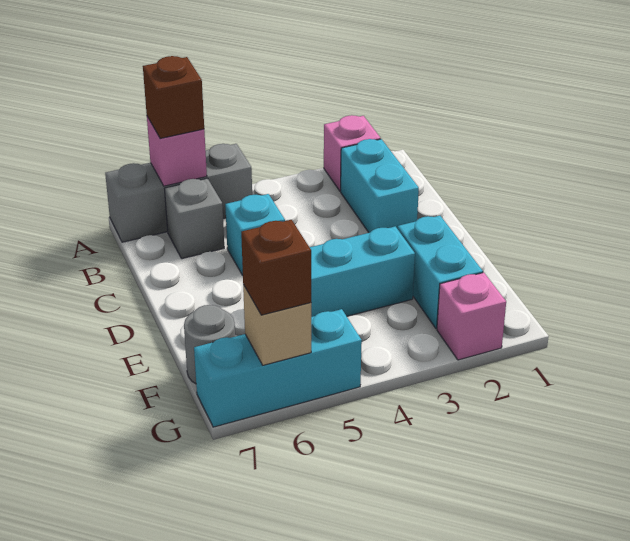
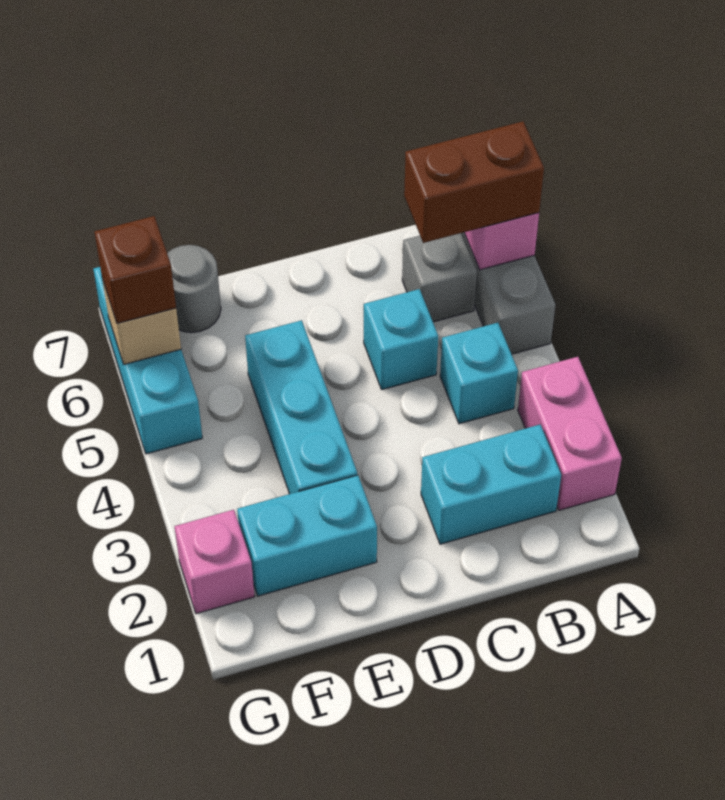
pink 1x1 brick [324,115,381,191] -> pink 1x2 brick [518,357,622,510]
brown 1x1 brick [143,56,204,139] -> brown 1x2 brick [404,121,544,243]
none -> cyan 1x1 brick [440,323,518,424]

